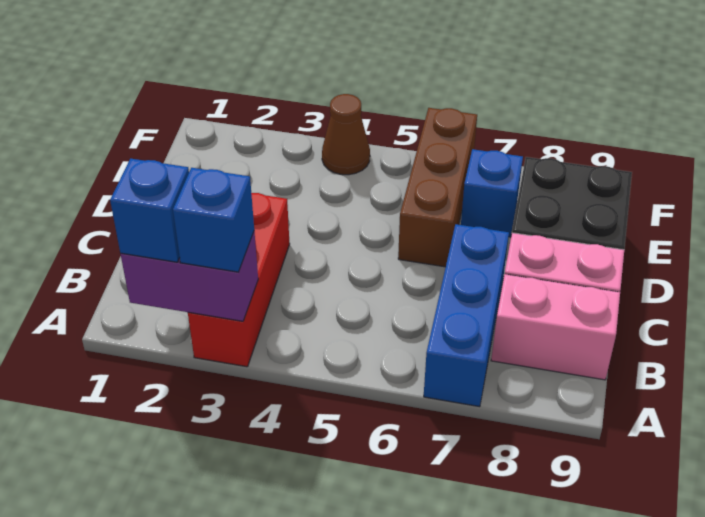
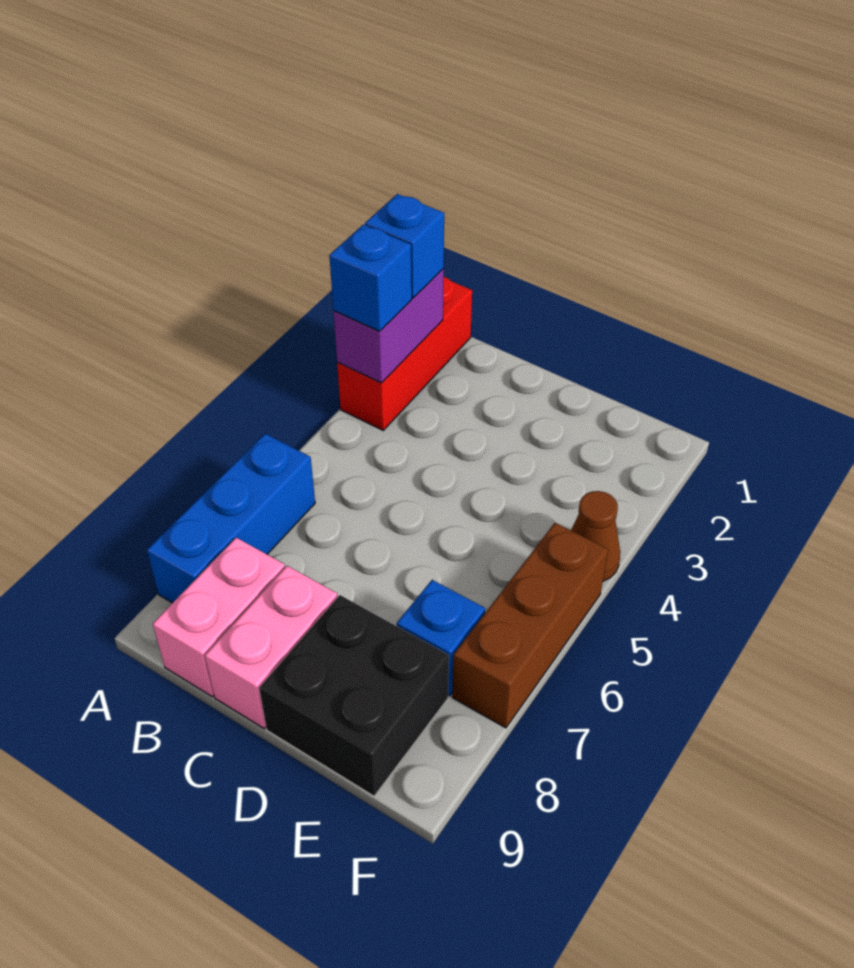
red 1x3 brick [188,193,290,367] -> red 1x3 brick turned to [337,277,472,430]
blue 1x3 brick [424,224,509,407] -> blue 1x3 brick turned to [147,434,315,603]
brown 1x3 brick [398,108,477,267] -> brown 1x3 brick turned to [452,523,608,728]

